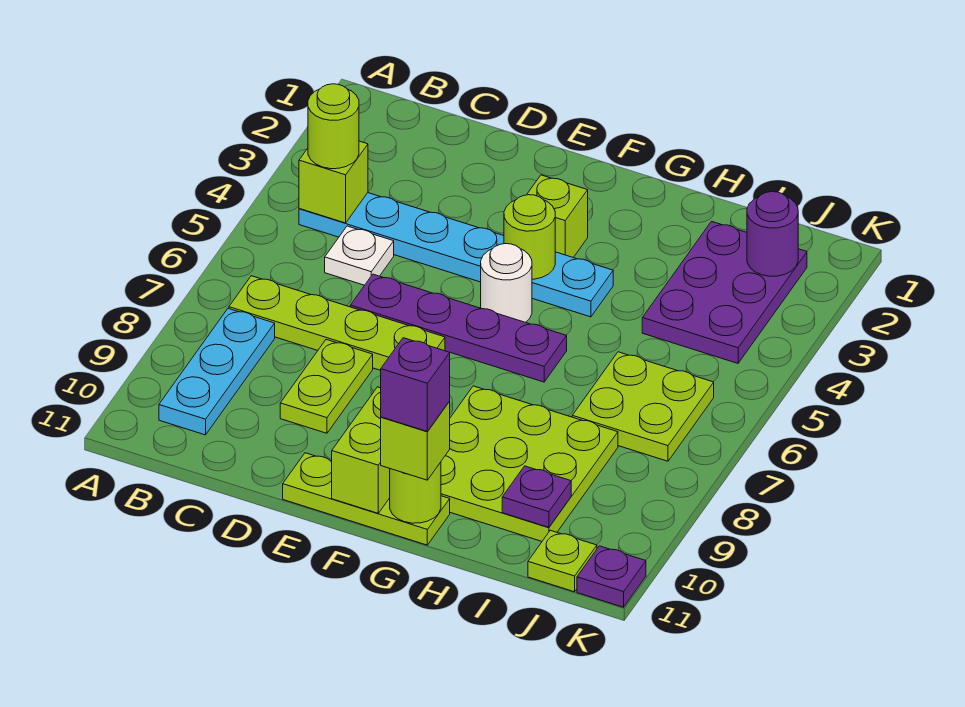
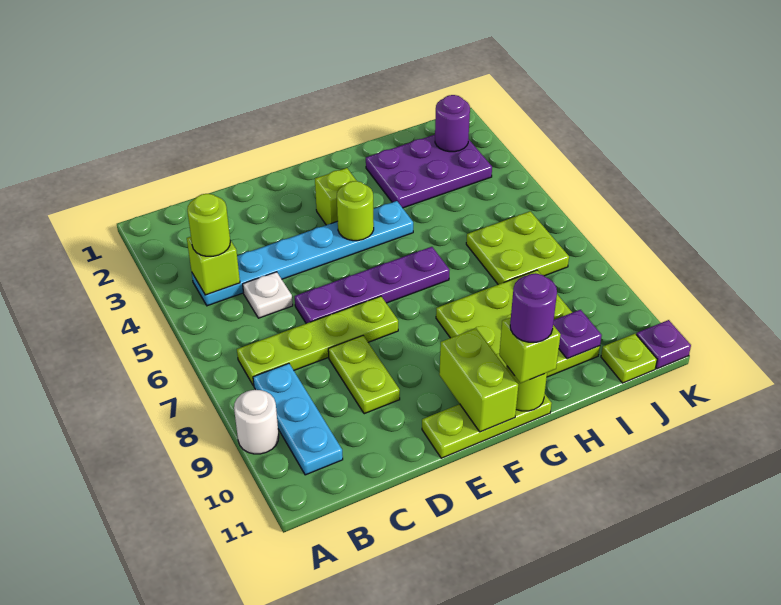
white 1x1 round brick [481,244,532,322] -> white 1x1 round brick moved to [234,390,279,454]
purple 1x1 brick [381,338,450,432] -> purple 1x1 round brick [510,273,557,342]
purple 2x3 plate [642,221,807,363] -> purple 2x3 plate turned to [366,135,492,208]

